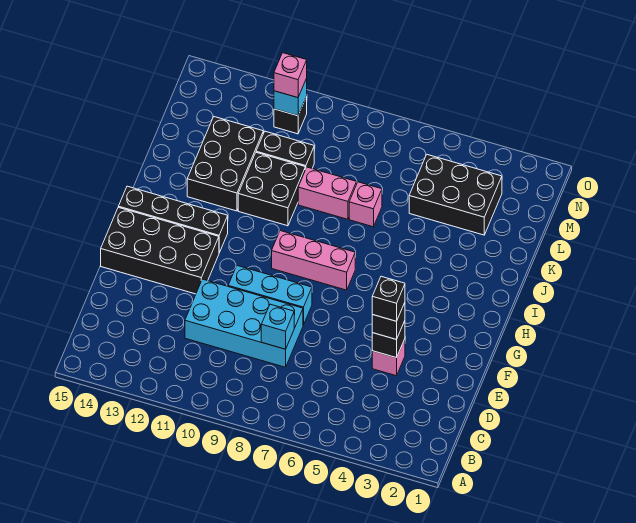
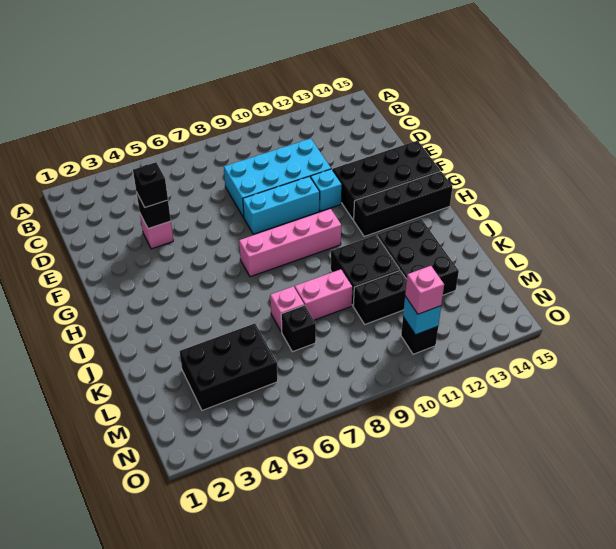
cyan 1x1 brick [261,304,294,349] -> cyan 1x1 brick moved to [311,169,342,211]
black 1x1 brick [372,276,405,321] -> black 1x1 brick moved to [281,305,316,352]
pink 1x3 brick [272,231,355,290] -> pink 1x4 brick [239,209,341,277]

